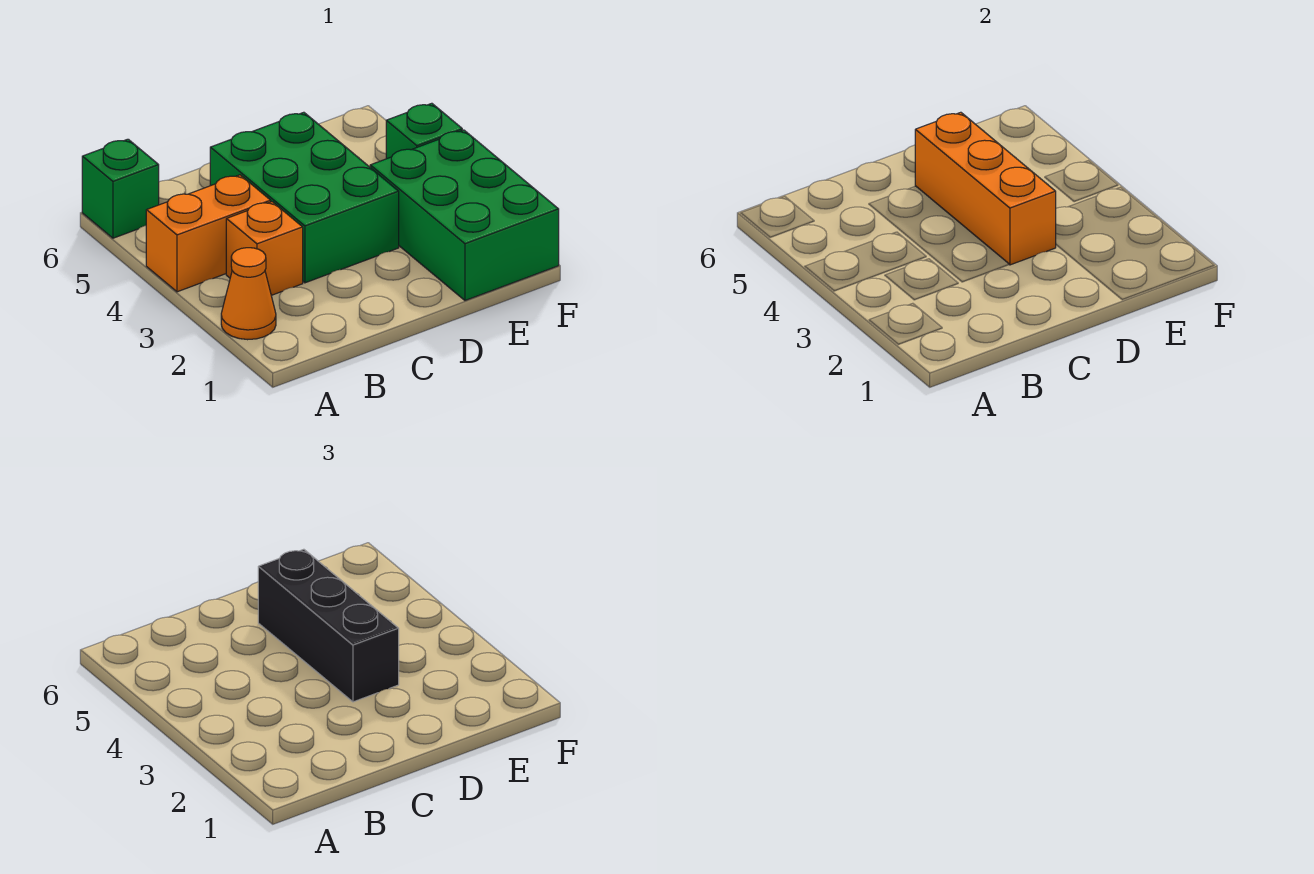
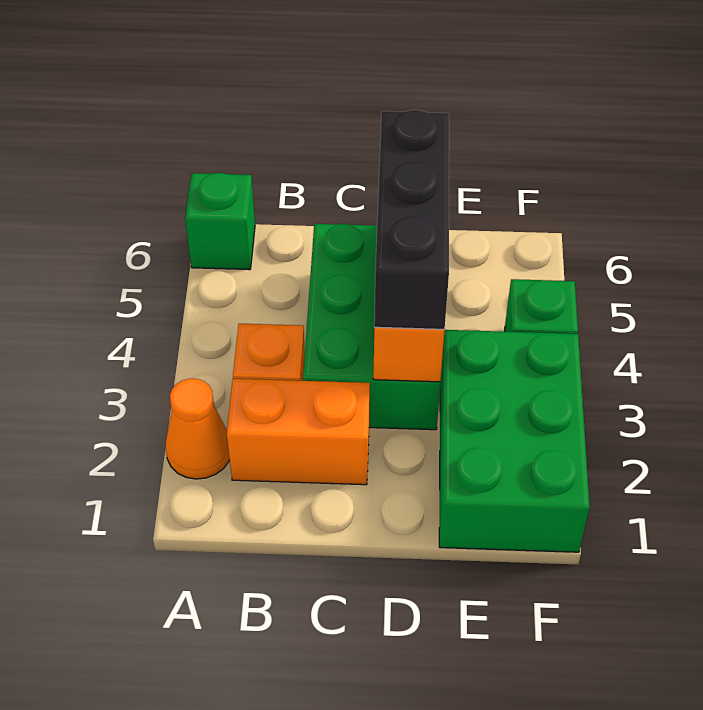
orange 1x2 brick [146,175,271,292] -> orange 1x2 brick moved to [227,379,370,485]

